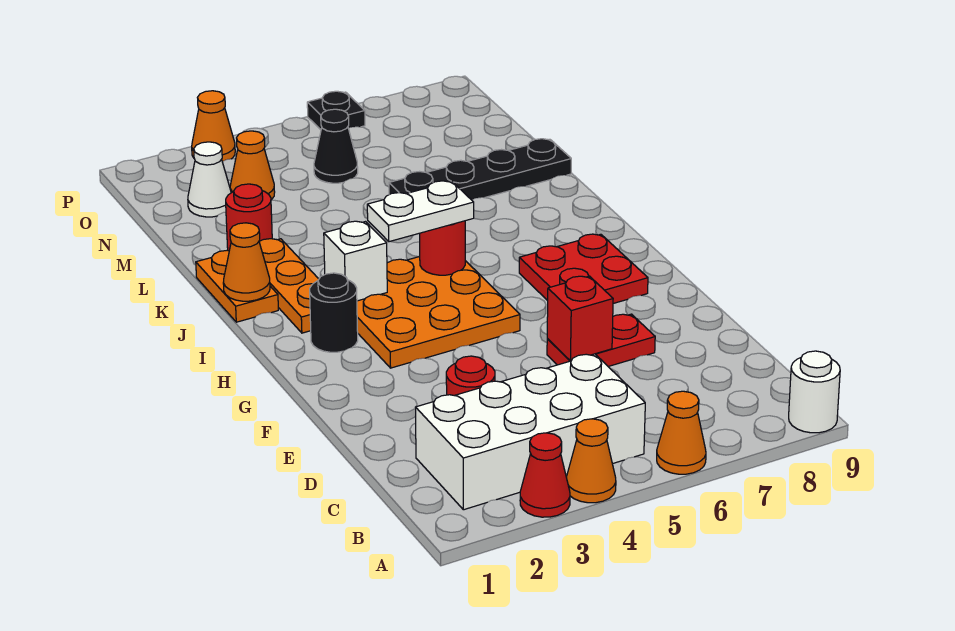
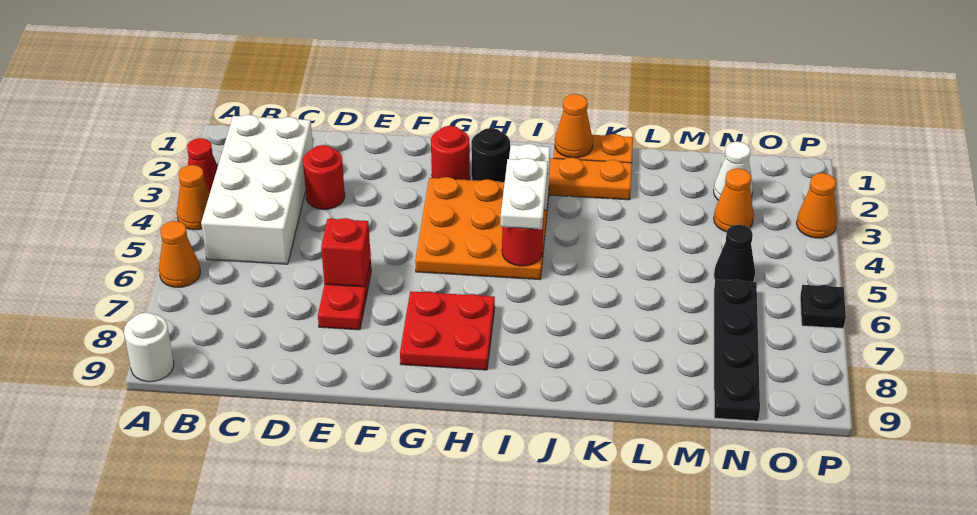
red 1x1 round brick [226,184,272,251] -> red 1x1 round brick moved to [431,126,470,180]
black 1x4 plate [389,139,571,200] -> black 1x4 plate moved to [714,279,760,421]

